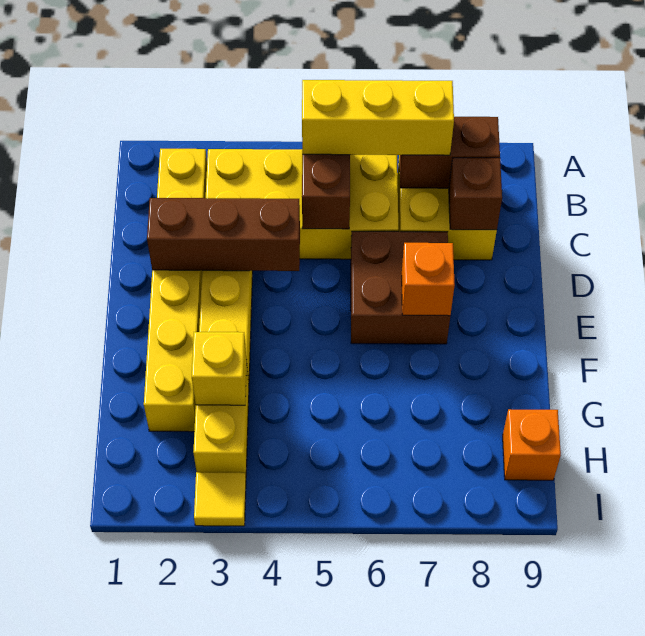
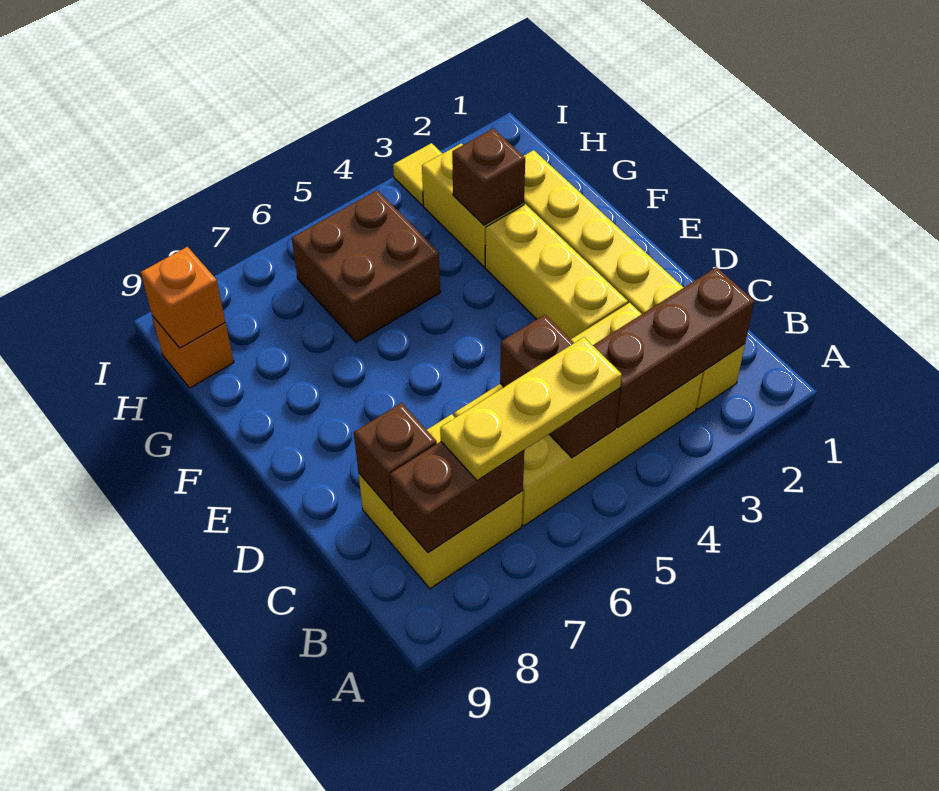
yellow 1x3 brick [302,80,454,155] -> yellow 1x3 plate [440,337,622,481]
brown 1x3 brick [147,198,300,271] -> brown 1x3 brick moved to [593,267,754,428]
brown 2x2 brick [351,231,450,344] -> brown 2x2 brick moved to [292,190,440,343]
orange 1x1 brick [402,243,455,316] -> orange 1x1 brick moved to [141,247,225,348]
yellow 1x1 brick [192,332,247,405] -> brown 1x1 brick [452,128,525,225]

